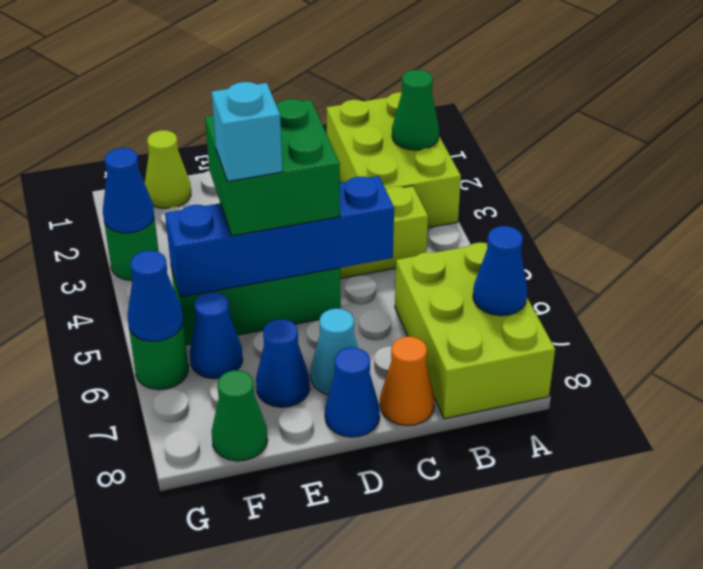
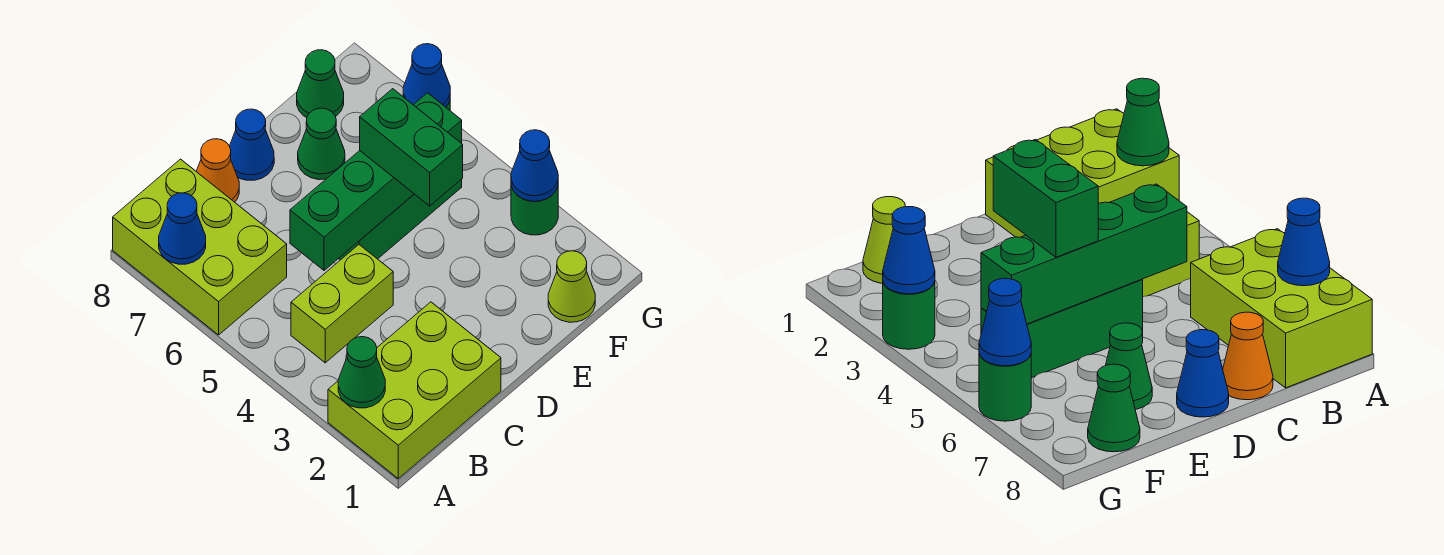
lime 2x3 brick [326,92,461,228] -> lime 2x3 brick turned to [328,302,501,478]
blue 1x4 brick [165,176,394,297] -> green 1x4 brick [290,93,462,270]
green 2x2 brick [205,99,340,236] -> green 1x2 brick [360,89,463,206]
cyan 1x1 cone [311,309,358,395] -> none
cyan 1x1 brick [212,82,282,181] -> none
blue 1x1 cone [256,319,310,407] -> green 1x1 cone [298,108,345,180]
blue 1x1 cone [190,292,243,379] -> none

